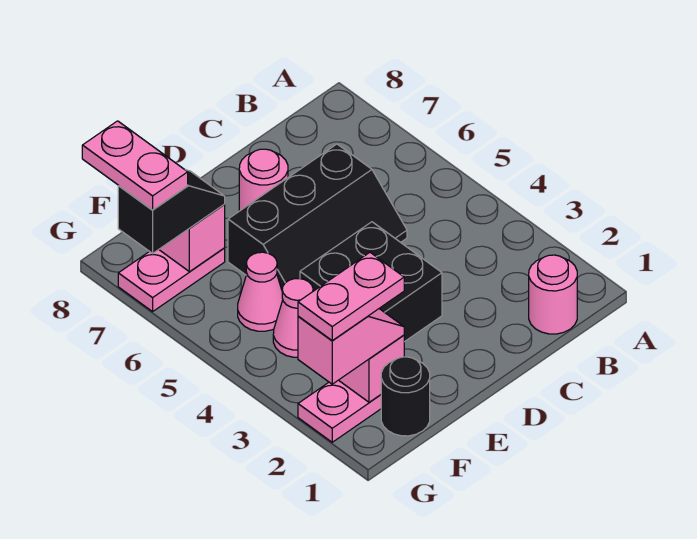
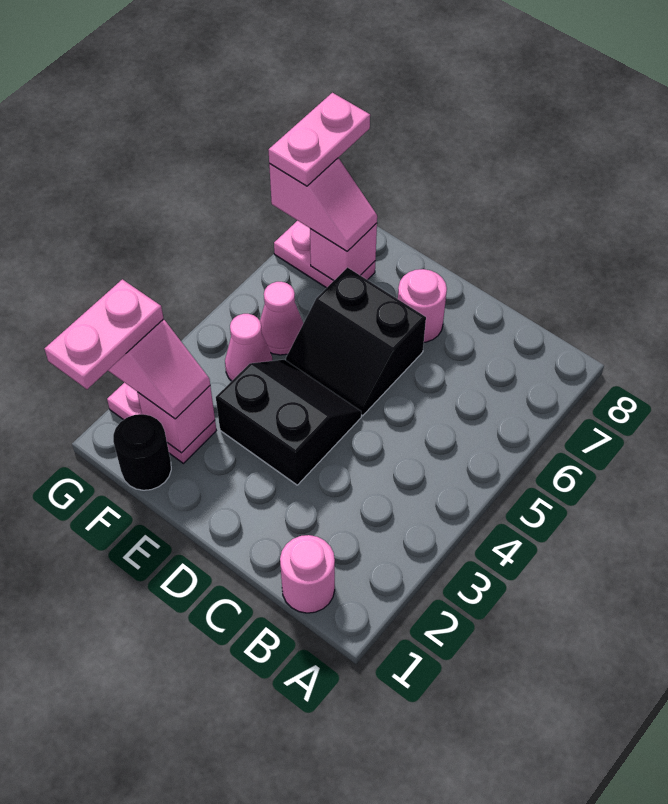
black 2x3 slope [228,144,407,289] -> black 2x2 slope [286,268,426,416]
black 2x2 brick [300,222,442,342] -> black 2x2 slope [216,360,361,485]
pink 1x2 plate [298,253,404,340] -> pink 1x2 plate turned to [44,279,164,389]
black 1x2 slope [118,170,225,253] -> pink 1x2 slope [269,158,377,251]

